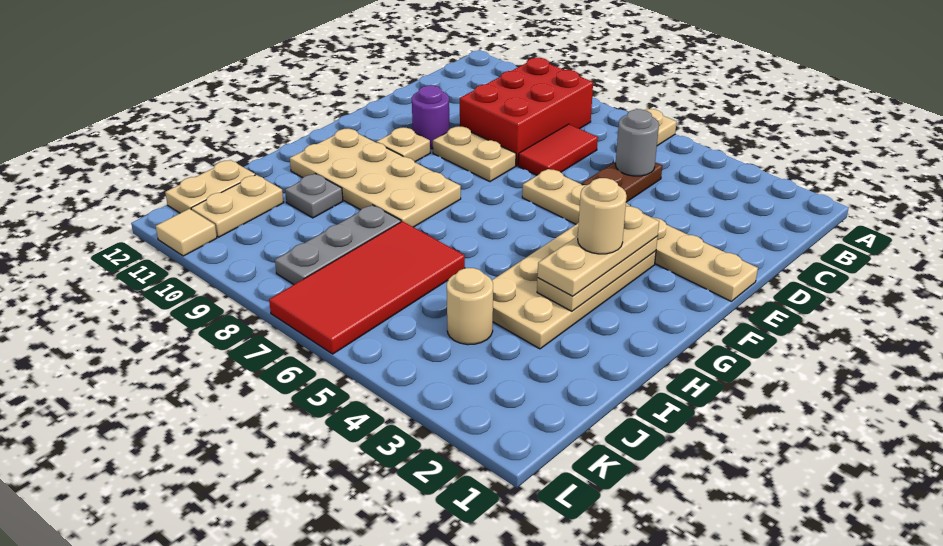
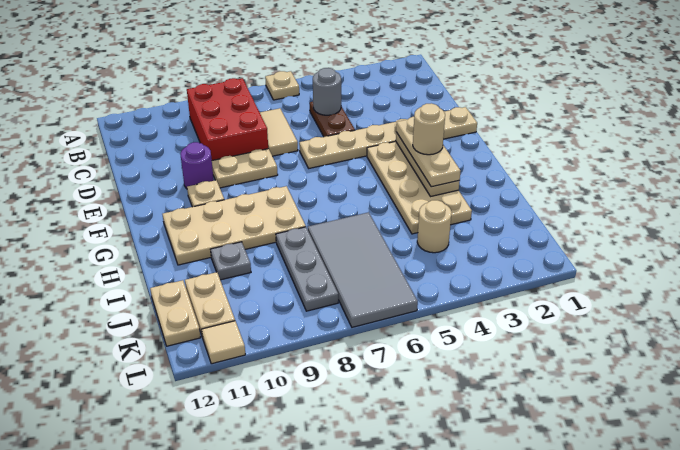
red 1x2 tile [518,124,598,175] -> tan 1x2 tile [260,108,298,156]
red 2x4 tile [269,221,465,354] -> grey 2x4 tile [308,212,418,327]

